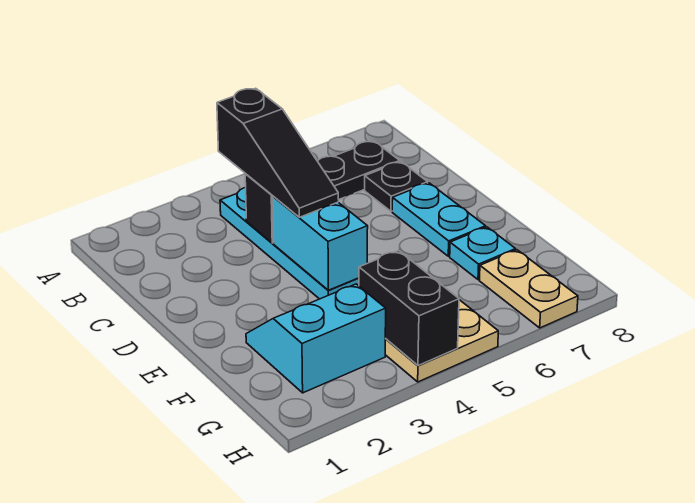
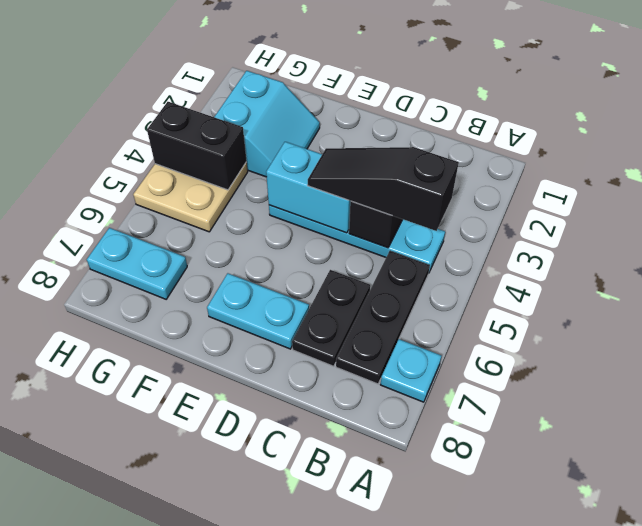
black 1x1 plate [365,162,428,211] -> black 1x2 plate [292,270,370,366]
cyan 1x1 plate [450,227,516,280] -> cyan 1x1 plate moved to [380,339,442,402]
tan 1x2 plate [479,250,578,328] -> cyan 1x2 plate [87,228,187,299]

